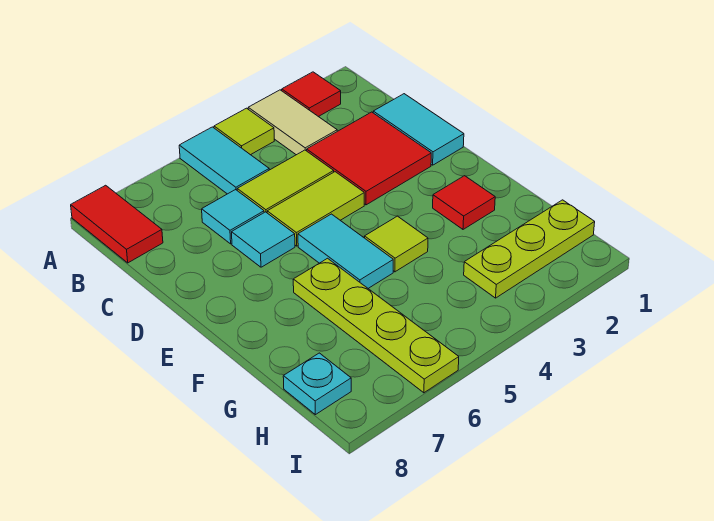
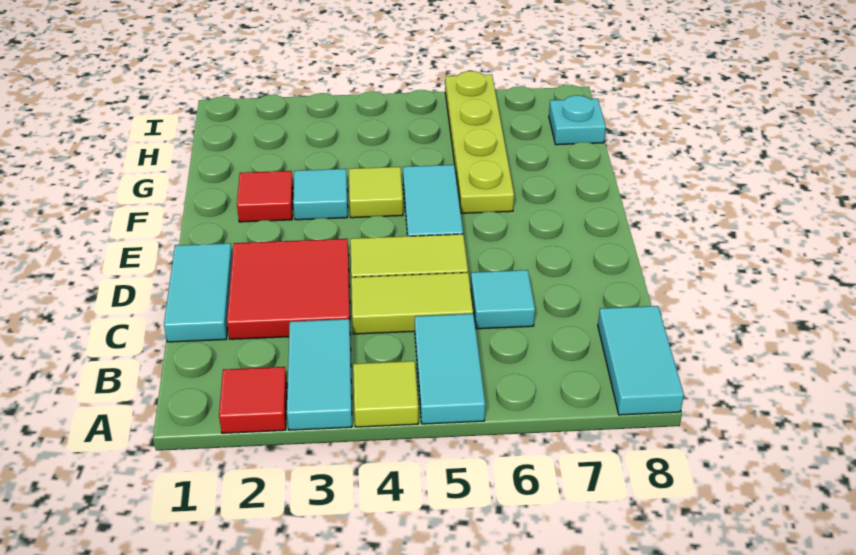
tan 1x2 tile [248,90,337,155] -> cyan 1x2 tile [287,319,352,430]
red 1x2 tile [71,185,163,263] -> cyan 1x2 tile [598,306,684,415]
cyan 1x1 tile [232,212,295,267] -> cyan 1x1 tile moved to [293,169,348,220]
lime 1x3 plate [464,200,595,298] -> none

